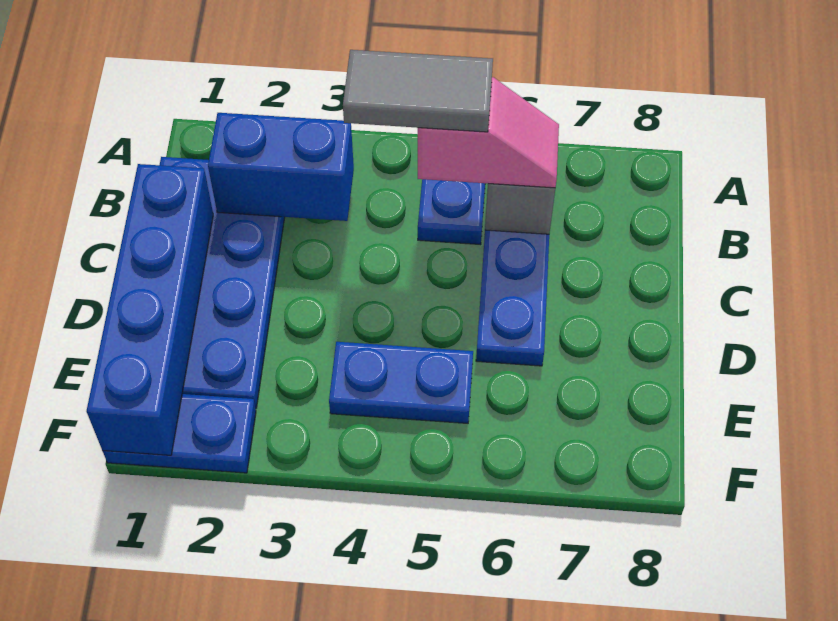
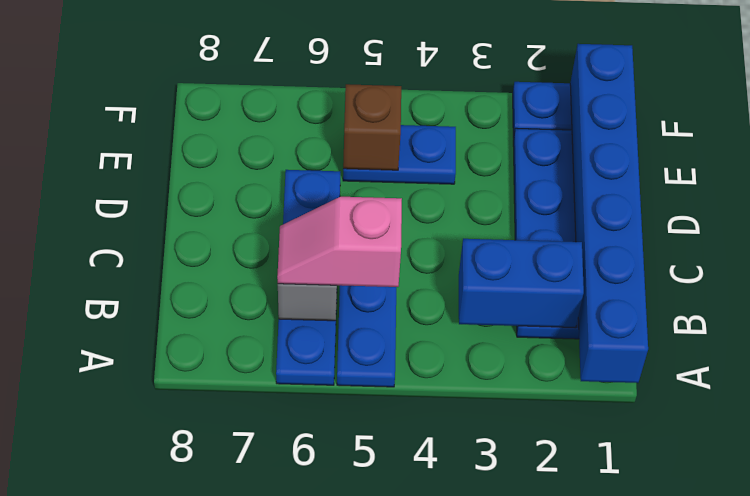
grey 1x2 tile [343,50,493,132] -> none
blue 1x4 brick [87,164,213,455] -> blue 1x6 brick [570,44,648,383]
none -> brown 1x1 brick [343,84,401,170]

